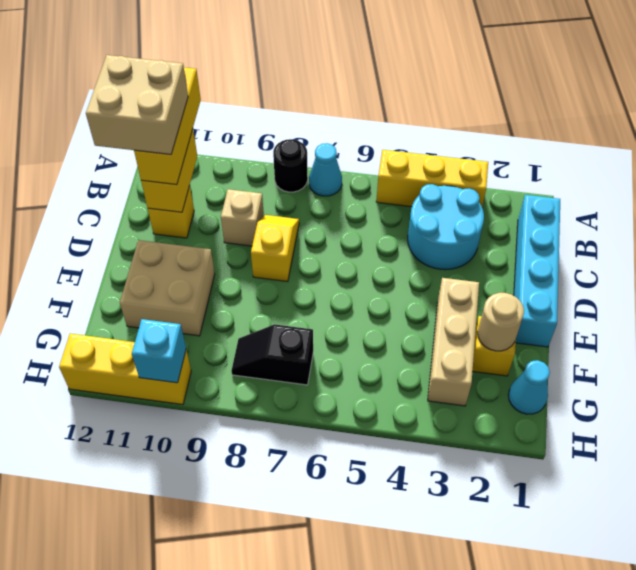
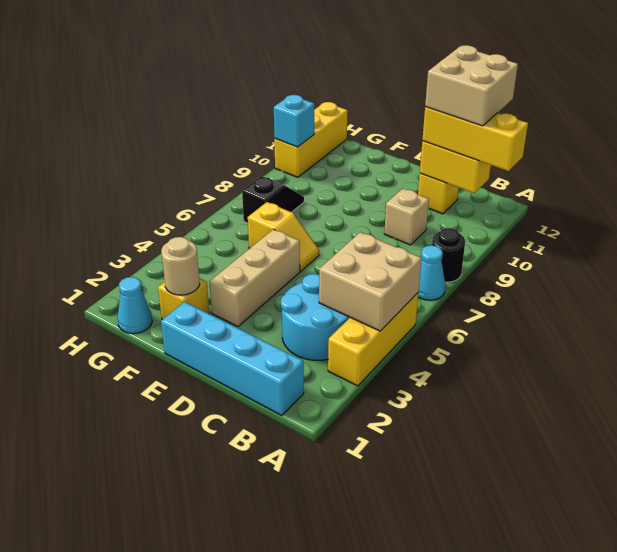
yellow 1x2 slope [251,215,299,282] -> yellow 1x2 slope moved to [248,202,319,271]
tan 1x3 brick [428,278,479,406] -> tan 1x3 brick turned to [209,229,300,326]
tan 2x2 brick [120,240,215,336] -> tan 2x2 brick moved to [319,232,422,331]

